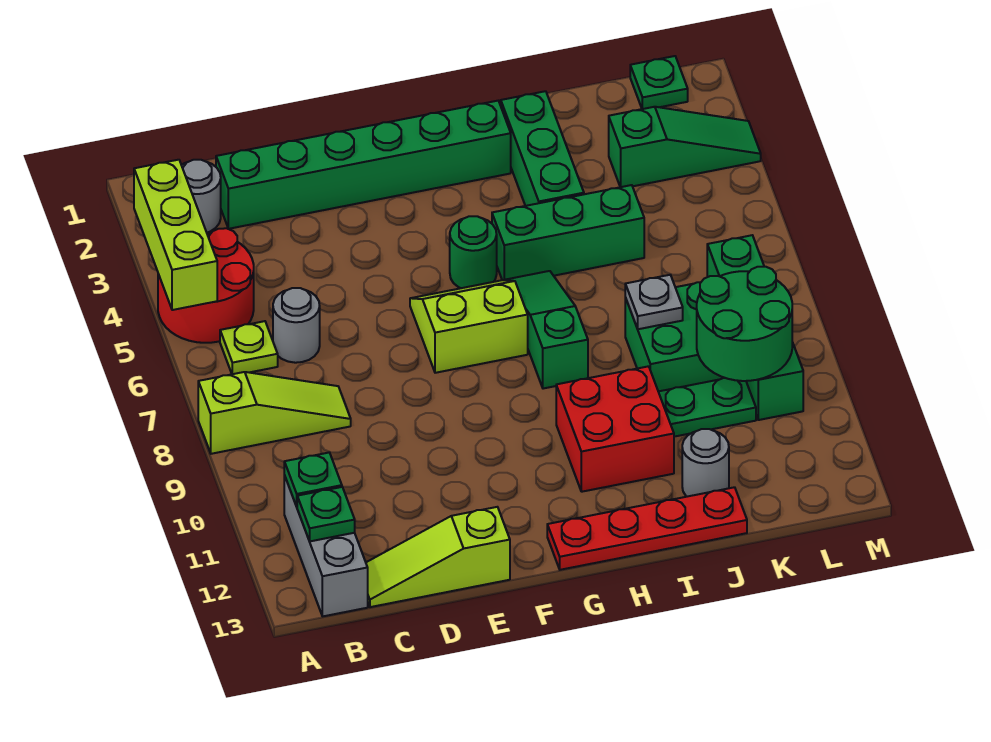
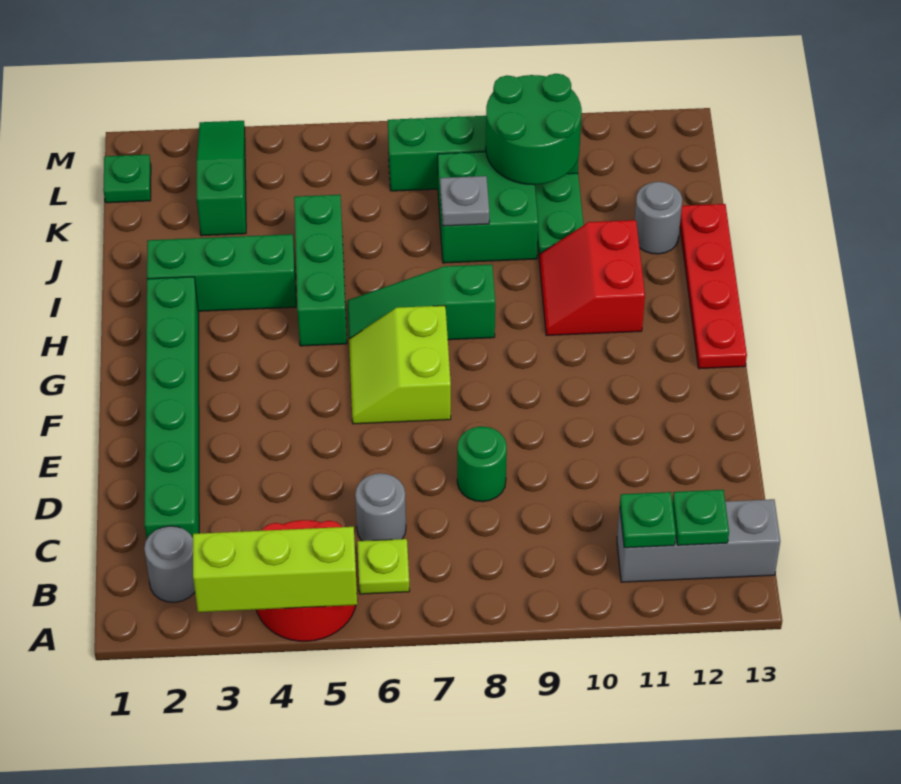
lime 1x3 slope [198,372,351,454] -> none
lime 1x3 slope [366,507,510,607] -> none
green 1x1 round brick [450,216,497,288] -> green 1x1 round brick moved to [457,426,507,502]
red 2x2 brick [556,366,674,492] -> red 2x2 slope [539,220,645,335]

